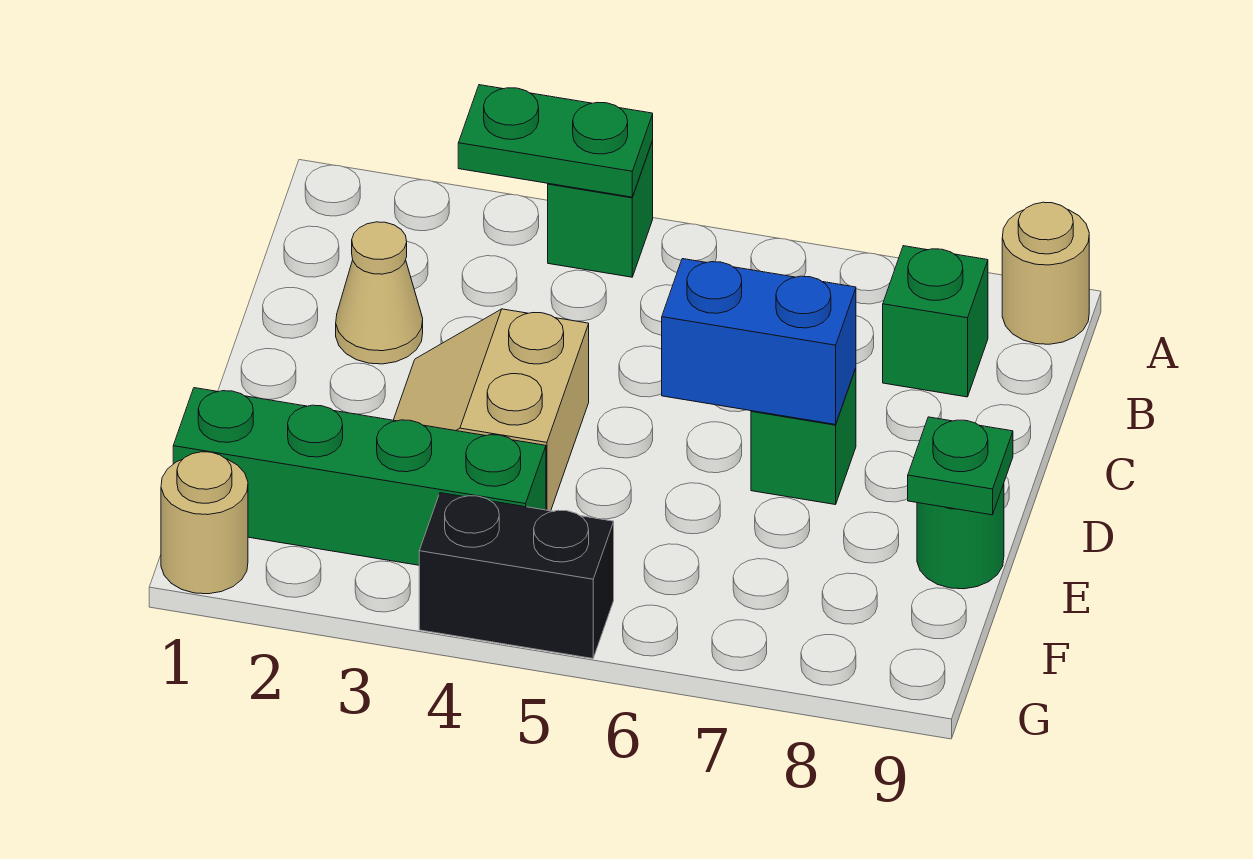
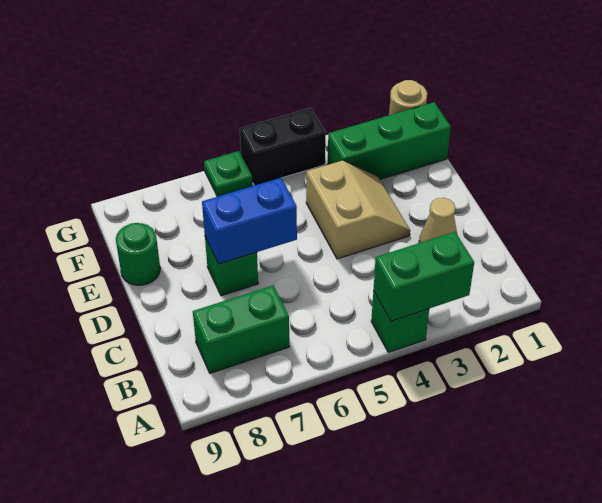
green 1x2 plate [458,85,653,197] -> green 1x2 brick [373,232,474,321]
tan 1x1 round brick [1002,202,1089,344] -> none
green 1x1 brick [883,246,988,397] -> green 1x2 brick [193,286,289,373]
green 1x1 plate [908,417,1013,515] -> green 1x1 plate moved to [204,151,253,197]
green 1x4 brick [173,388,546,565] -> green 1x3 brick [328,102,451,179]

